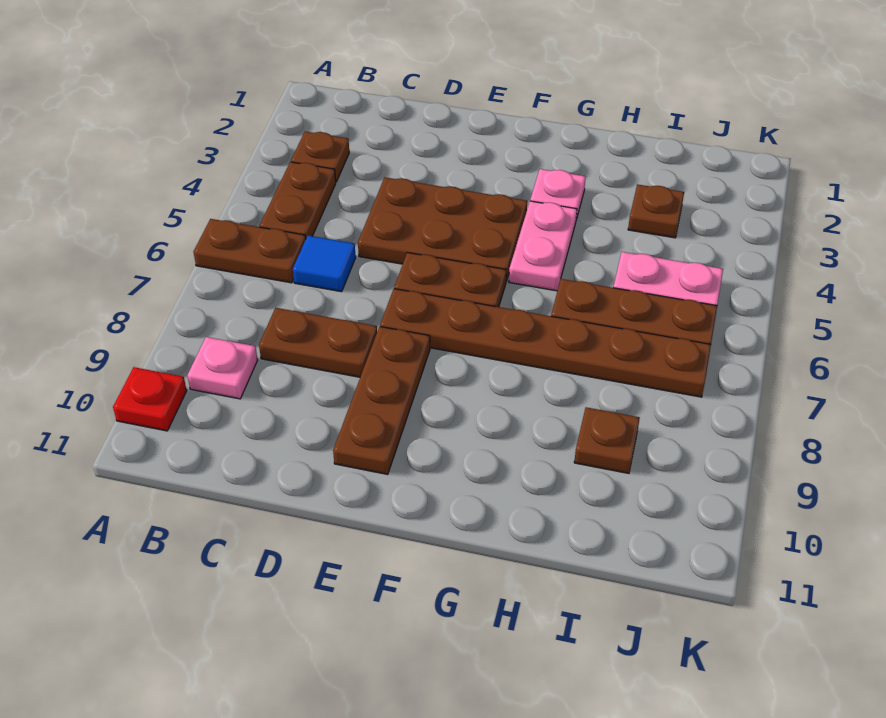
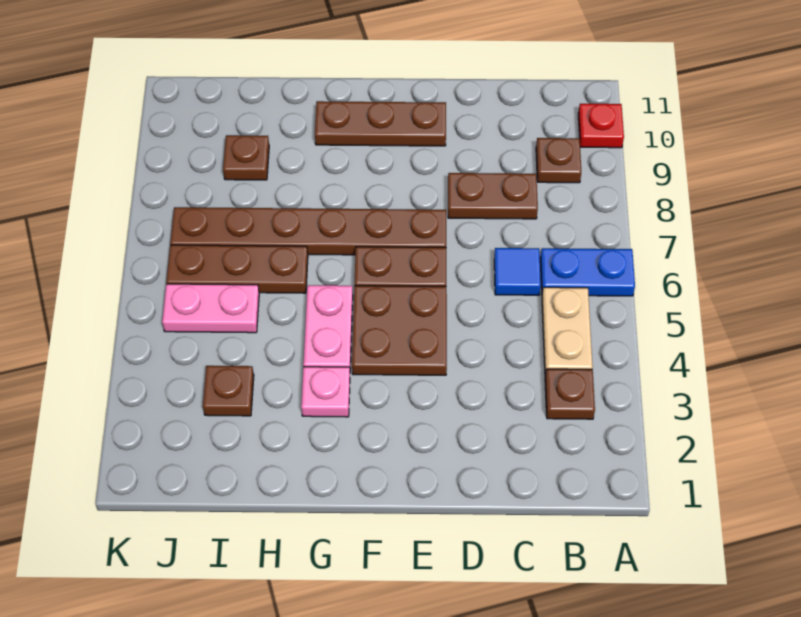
brown 1x2 plate [194,219,306,283] -> blue 1x2 plate [540,248,635,296]
brown 1x2 plate [260,162,336,238] -> tan 1x2 plate [542,287,593,375]
pink 1x1 plate [187,337,258,399] -> brown 1x1 plate [536,138,581,183]
brown 2x3 plate [358,177,527,281] -> brown 2x2 plate [352,286,447,375]
brown 1x3 plate [333,327,430,474] -> brown 1x3 plate turned to [315,101,446,146]

